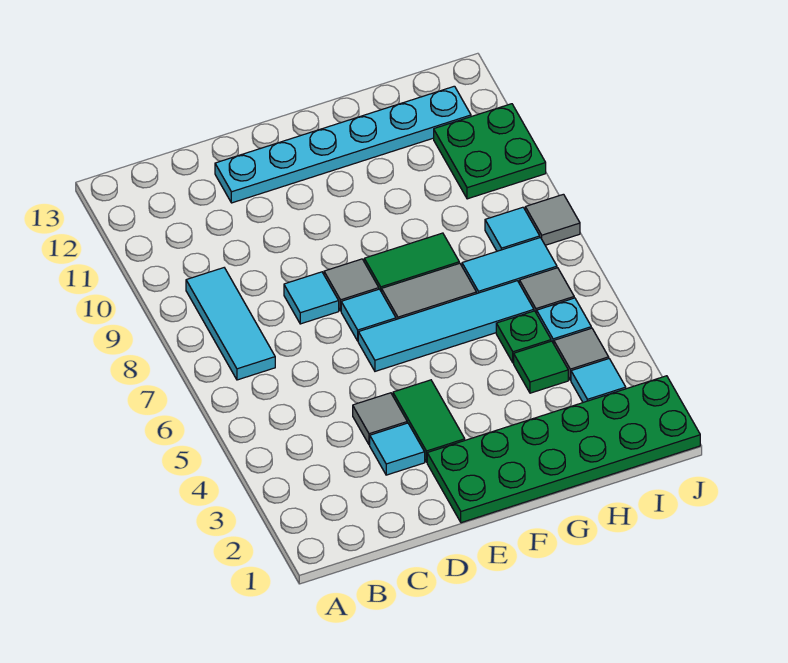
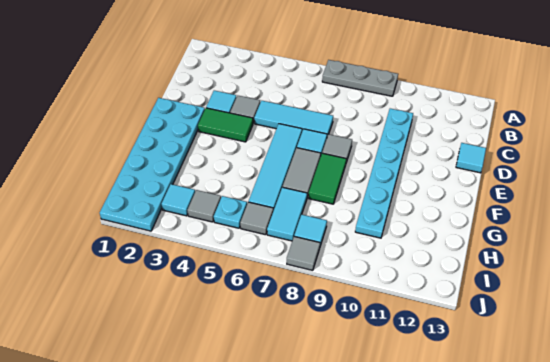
none -> grey 1x3 plate [322,60,398,96]
cyan 1x3 tile [186,268,275,380] -> cyan 1x3 tile moved to [254,101,333,136]
cyan 1x1 tile [284,272,339,324] -> cyan 1x1 tile moved to [456,143,486,173]
cyan 1x6 plate [215,86,471,203] -> cyan 1x6 plate moved to [355,109,413,238]
green 2x6 plate [427,376,700,523] -> cyan 2x6 plate [100,98,205,231]
green 1x1 tile [514,341,568,393] -> none
green 1x1 plate [496,311,551,363] -> none
green 2x2 plate [434,104,546,199] -> none

